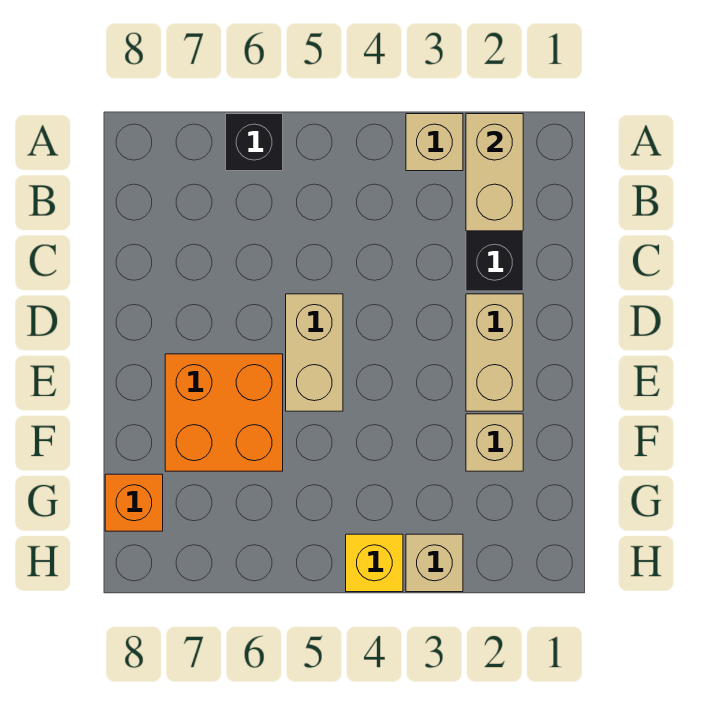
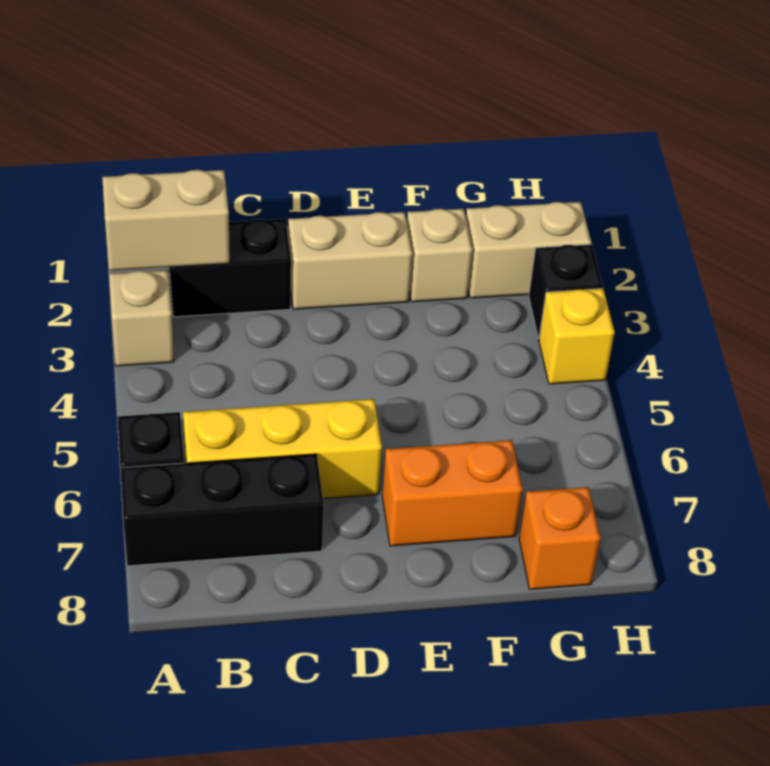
none -> black 1x3 brick [120,454,323,566]
none -> yellow 1x3 brick [183,399,382,499]
tan 1x2 brick [286,294,343,411] -> tan 1x2 brick moved to [466,202,591,298]
orange 2x2 brick [165,354,283,471] -> orange 1x2 brick [382,440,523,546]
tan 1x1 brick [406,534,463,592] -> black 1x1 brick [529,244,603,338]

